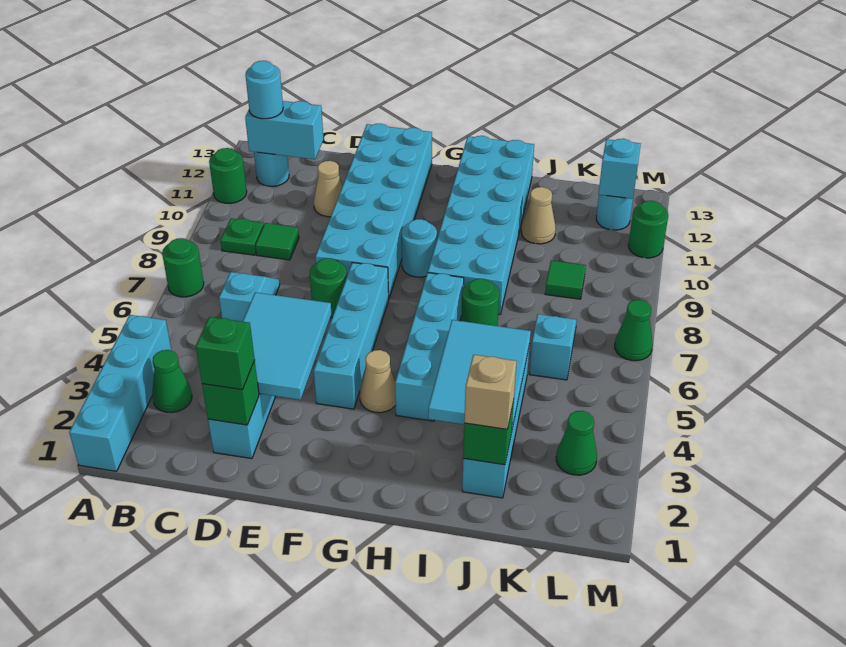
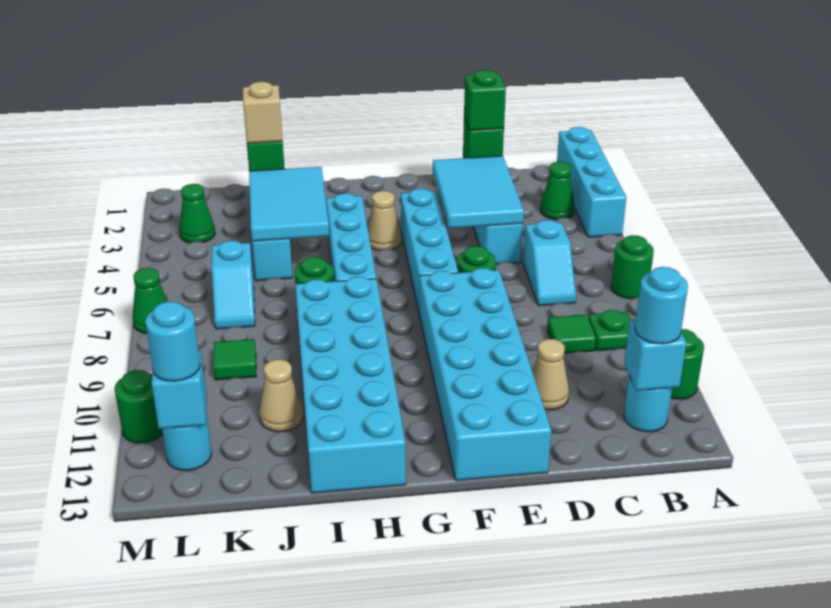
cyan 1x2 brick [245,101,324,159] -> cyan 1x1 brick [624,319,686,391]
cyan 1x1 round brick [402,219,437,277] -> cyan 1x1 round brick moved to [145,301,200,381]

